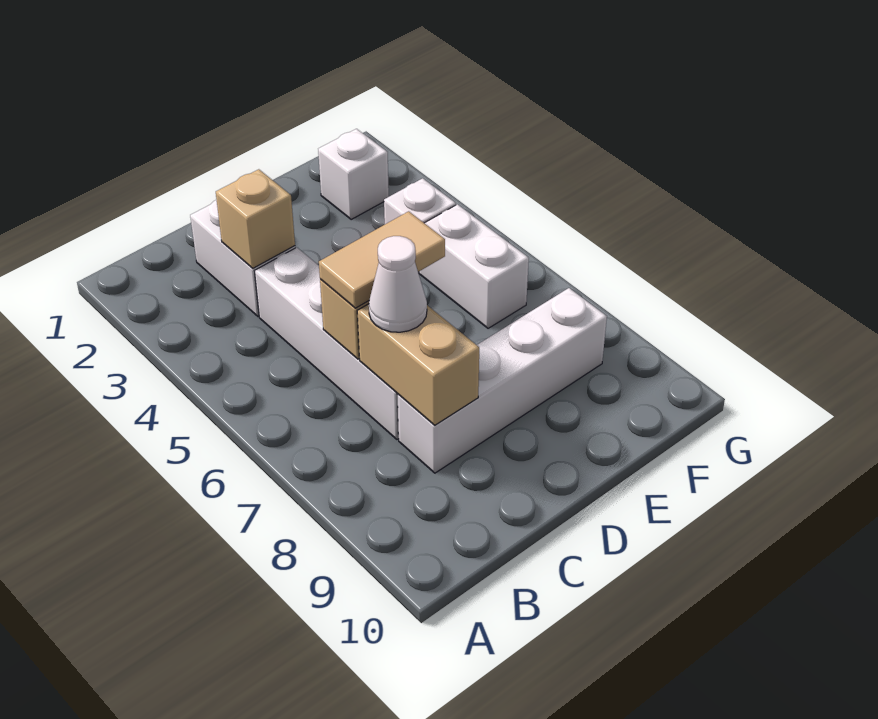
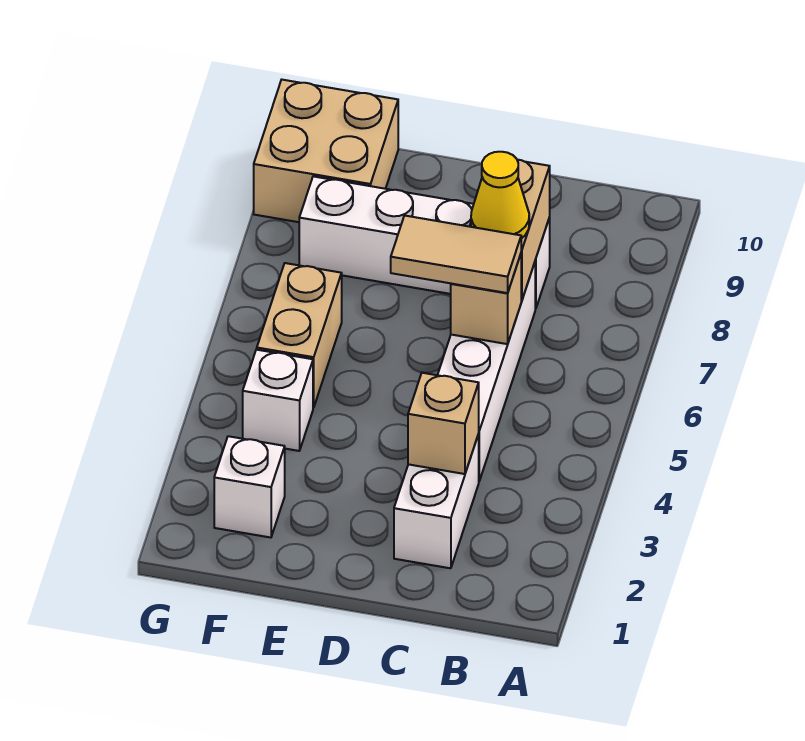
white 1x1 cone [369,236,427,332] -> yellow 1x1 cone [471,152,529,239]
white 1x2 brick [419,204,529,328] -> tan 1x2 brick [257,263,342,408]
none -> tan 2x2 brick [254,80,398,222]

